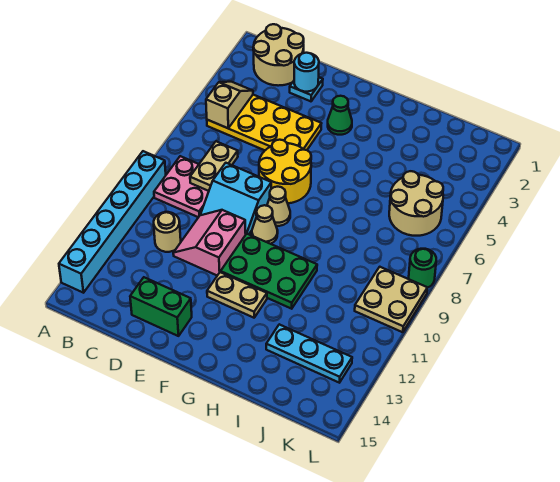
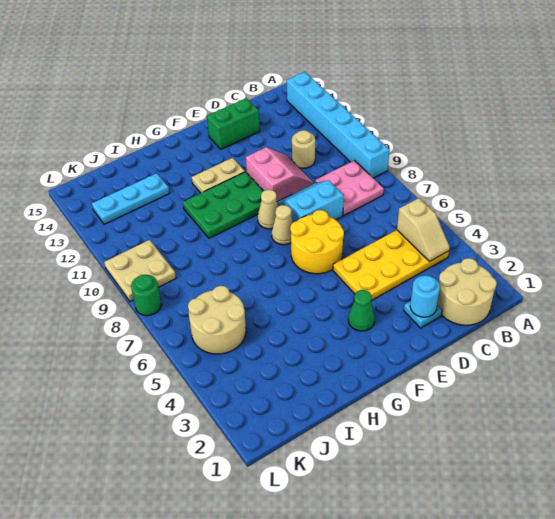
tan 1x2 plate [190,141,238,191] -> none

